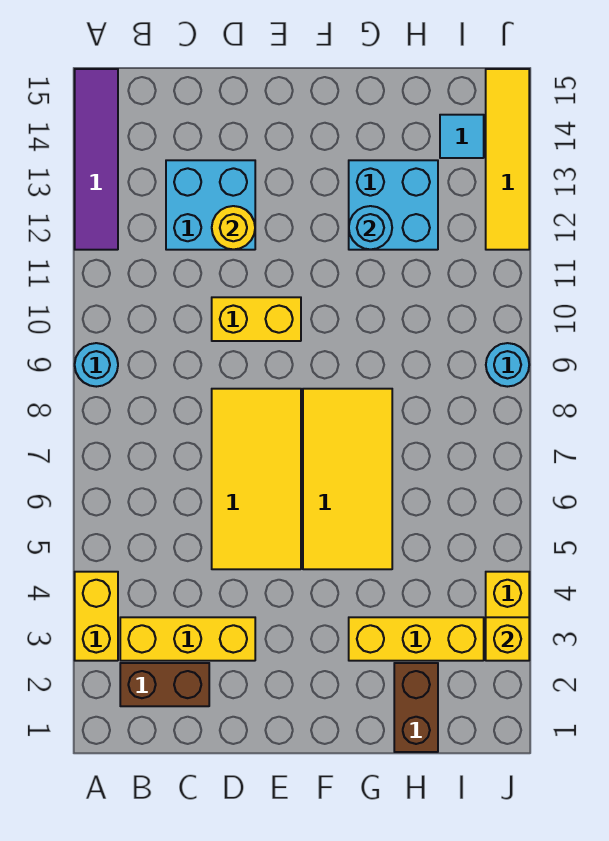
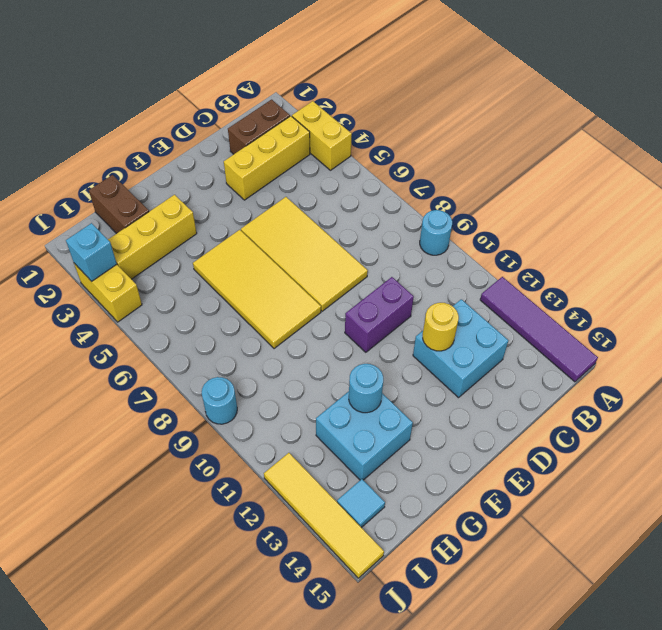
yellow 1x2 brick [212,297,301,341] -> purple 1x2 brick [345,277,414,352]
yellow 1x1 brick [486,617,529,661] -> cyan 1x1 brick [66,223,117,281]

